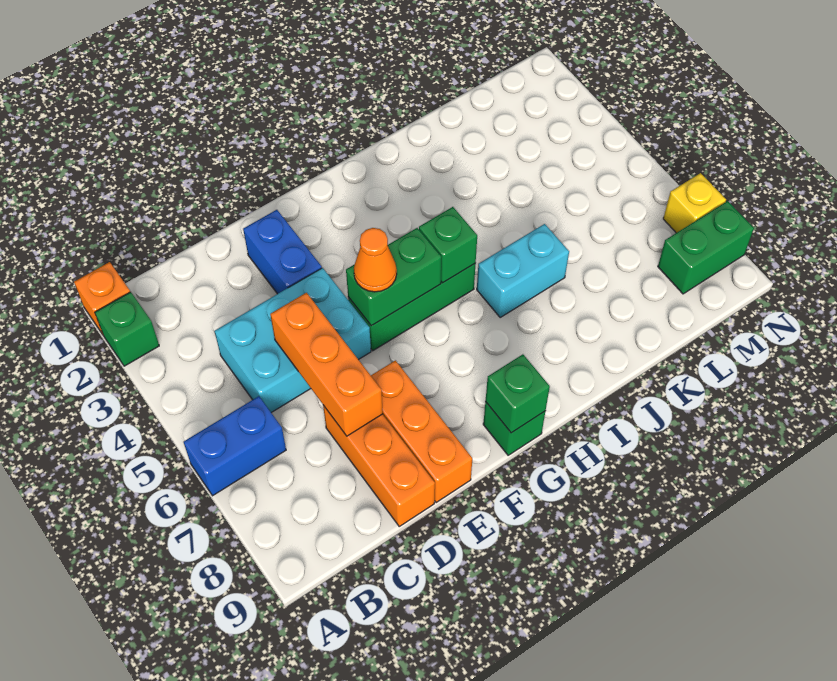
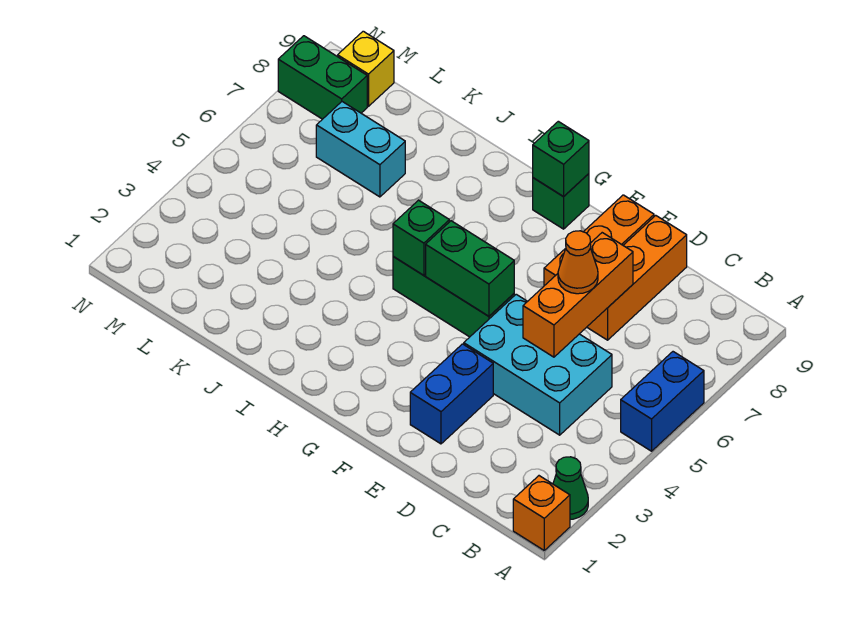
green 1x1 brick [95,292,159,366] -> green 1x1 cone [553,457,588,519]
blue 1x2 brick [184,396,286,496] -> blue 1x2 brick turned to [621,352,704,451]
orange 1x1 cone [354,228,397,292] -> orange 1x1 cone moved to [558,231,598,294]
cyan 1x2 brick [477,224,569,317] -> cyan 1x2 brick moved to [316,102,405,197]
yellow 1x1 brick [663,173,726,233] -> yellow 1x1 brick moved to [338,31,394,106]

